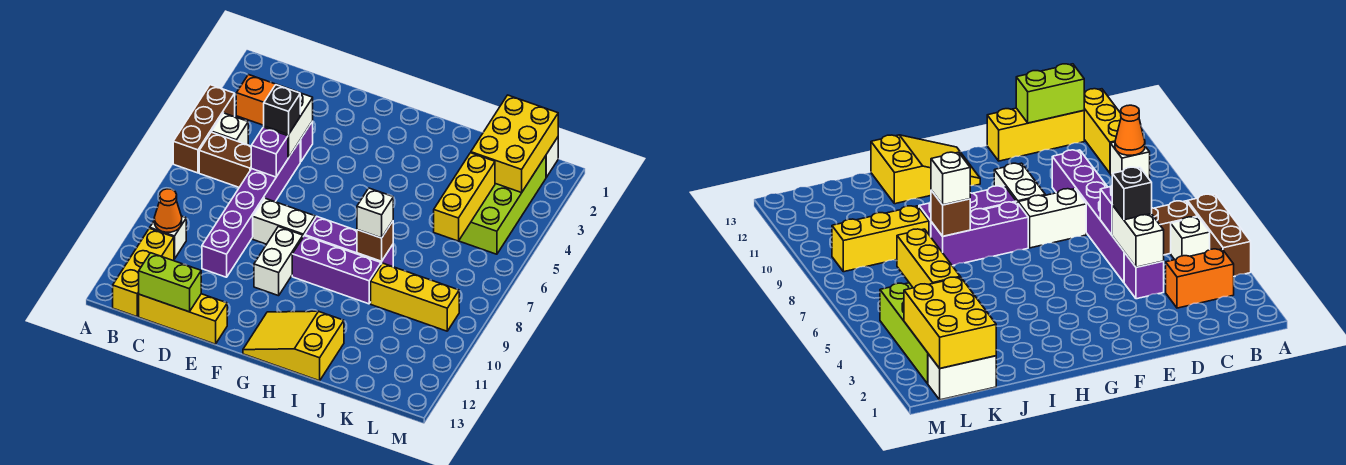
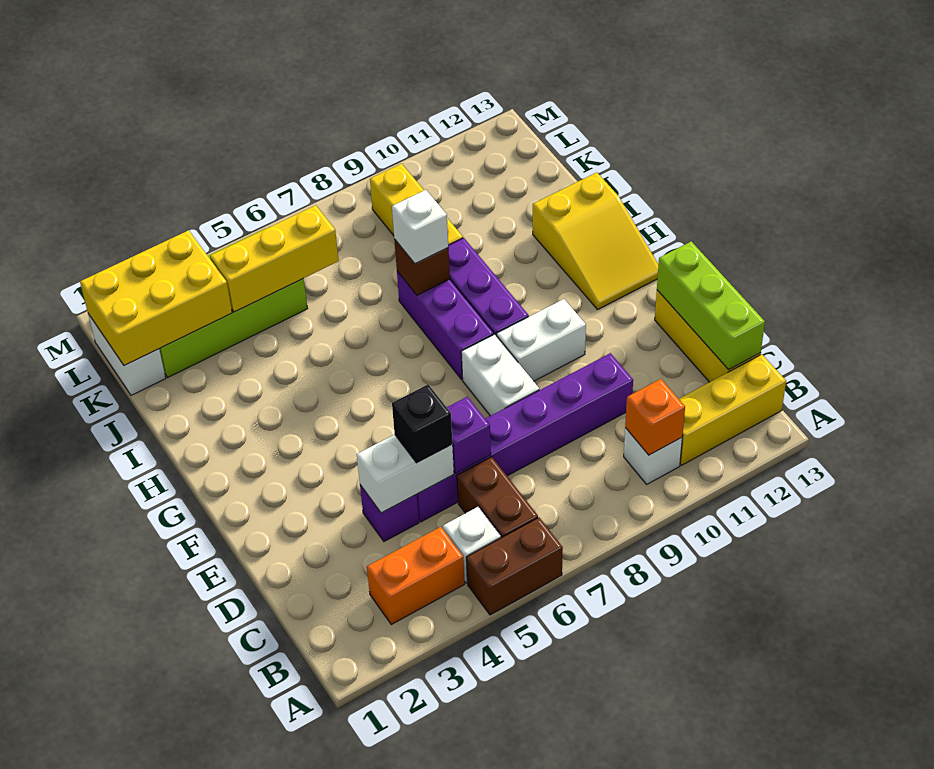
brown 1x3 brick [173,85,235,173] -> brown 1x2 brick [466,518,563,615]
orange 1x2 brick [236,75,297,125] -> orange 1x2 brick turned to [367,527,465,624]
orange 1x1 cone [154,189,182,232] -> orange 1x1 brick [625,379,685,455]
lime 1x2 brick [139,253,201,312] -> lime 1x3 brick [657,241,765,370]

